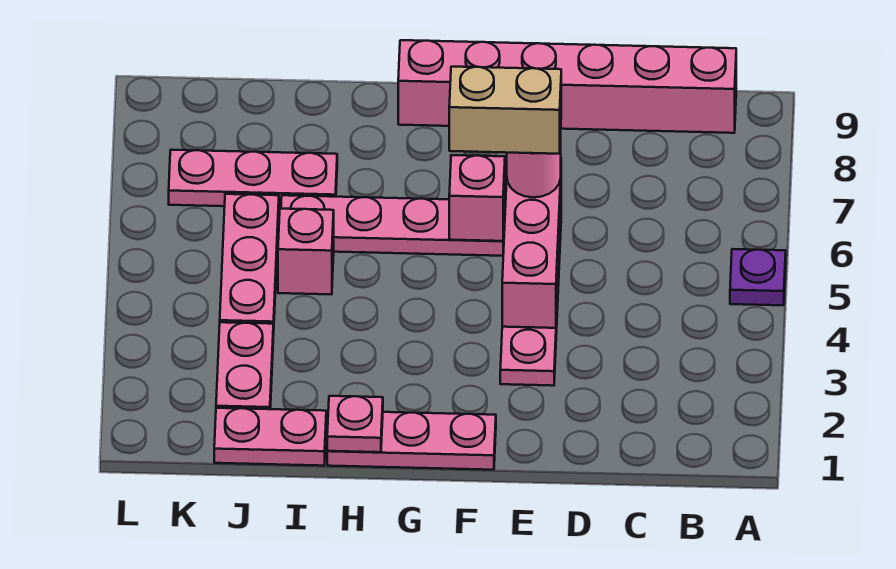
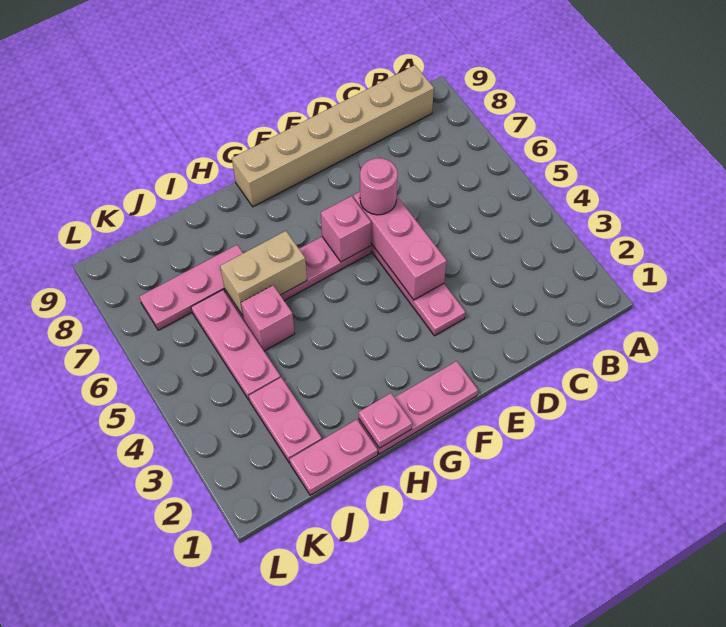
purple 1x1 plate [730,249,786,305] -> none
pink 1x6 brick [398,40,736,133] -> tan 1x6 brick [232,65,434,207]
tan 1x2 brick [449,67,561,154] -> tan 1x2 brick moved to [220,231,307,316]

